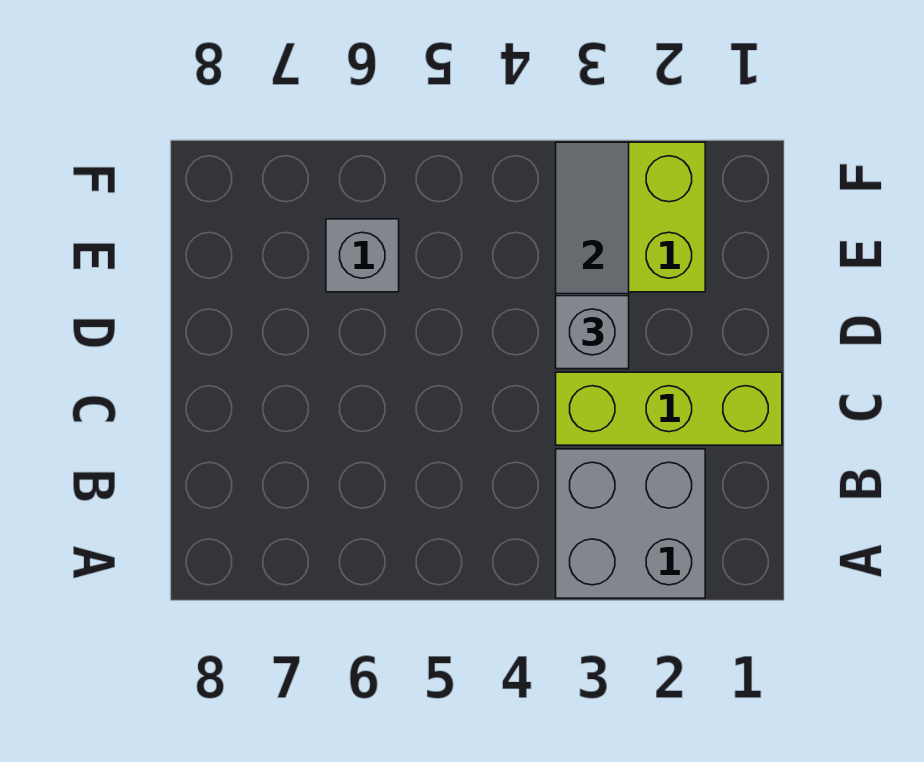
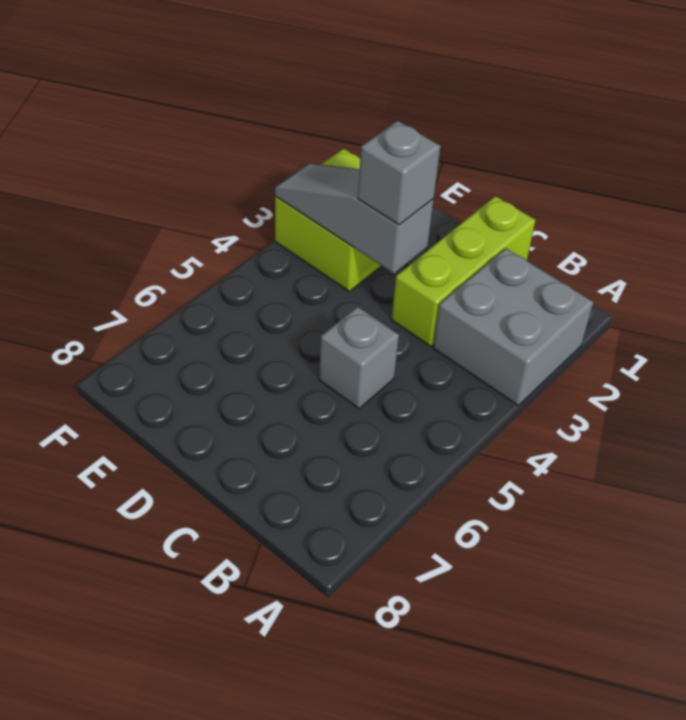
grey 1x1 brick [326,219,399,292] -> grey 1x1 brick moved to [319,307,399,409]

